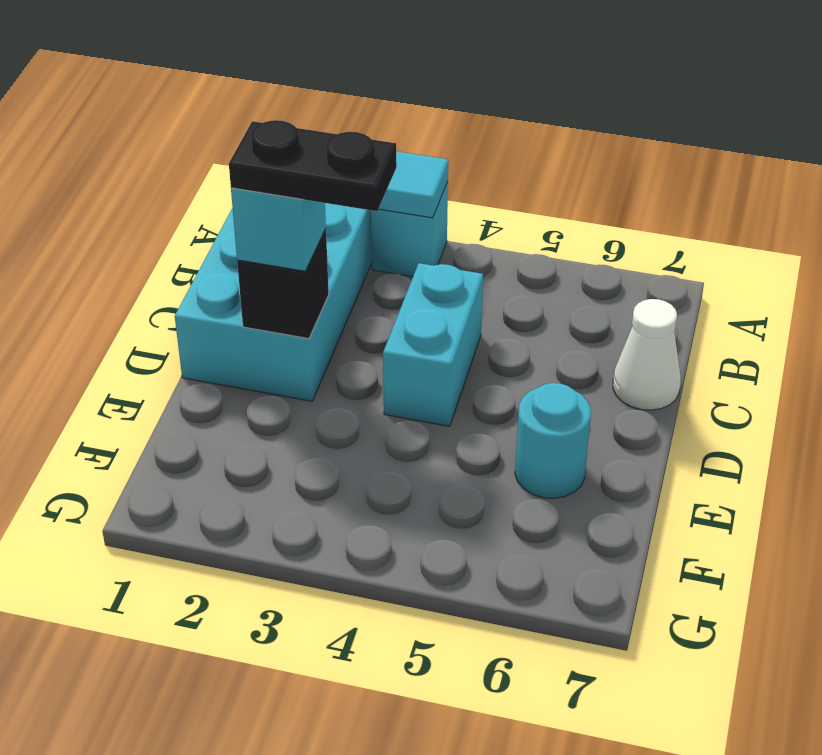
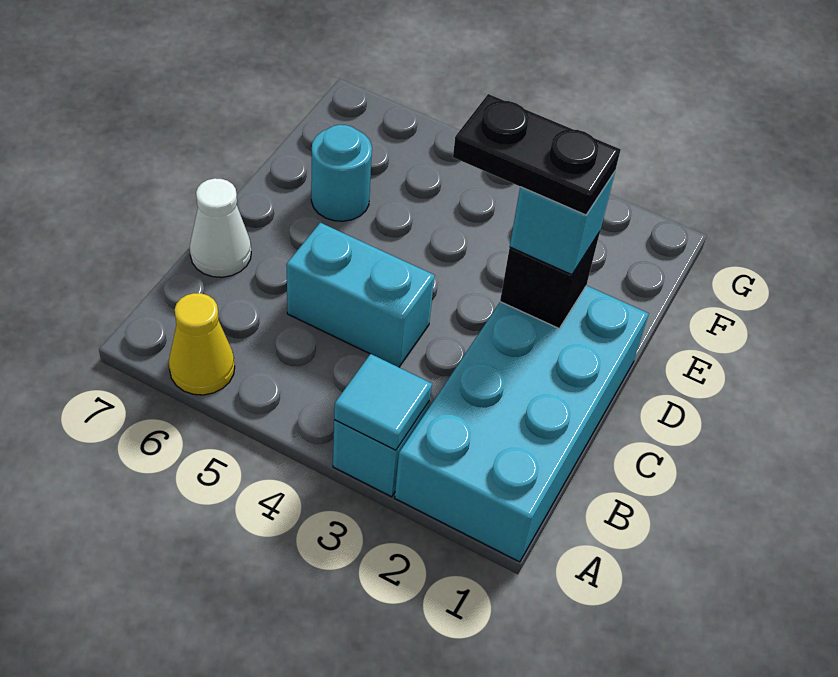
none -> yellow 1x1 cone [169,293,235,395]
cyan 1x2 brick [383,263,483,426] -> cyan 1x2 brick turned to [286,223,435,367]

